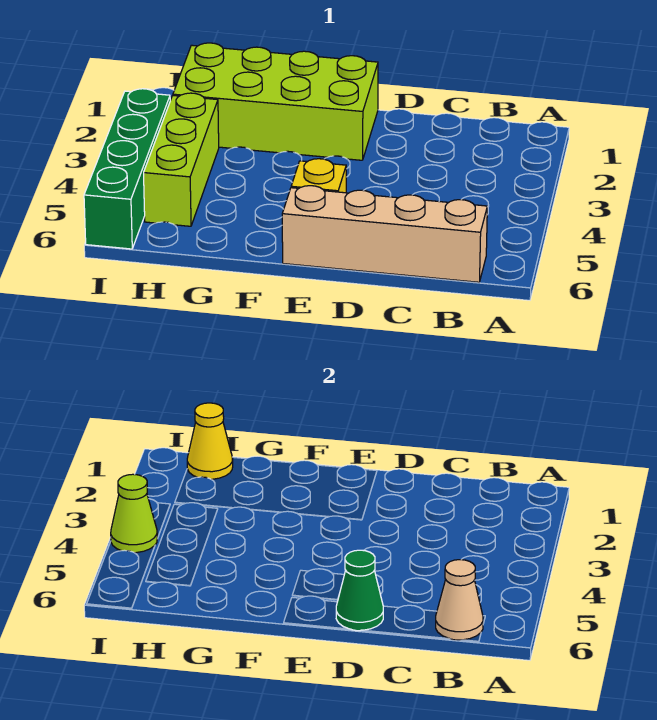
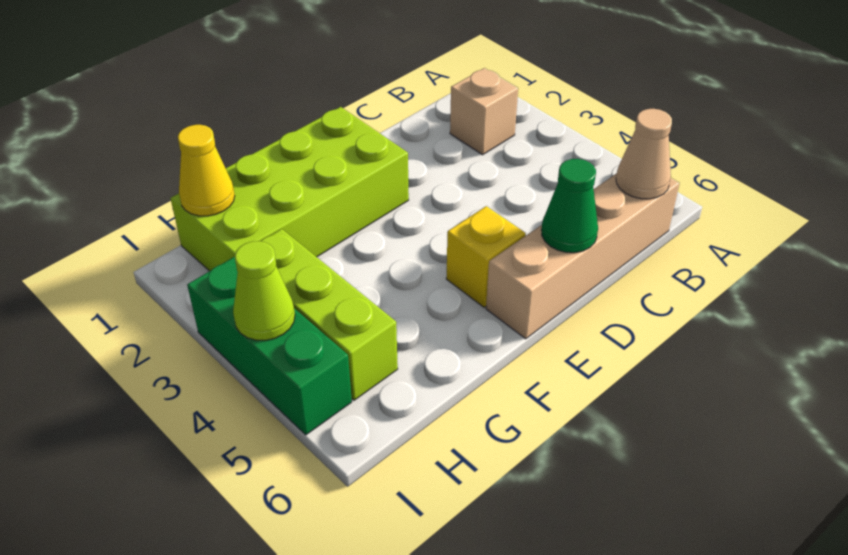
none -> tan 1x1 brick [450,68,518,155]
green 1x4 brick [84,89,170,249] -> green 1x3 brick [187,257,352,435]

